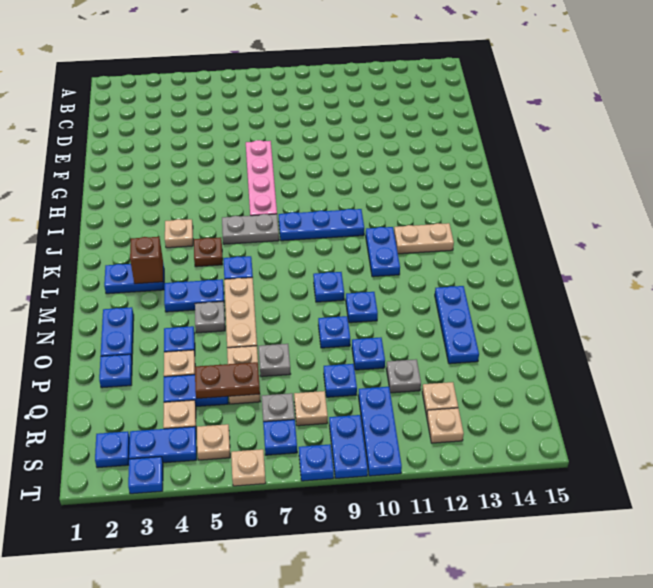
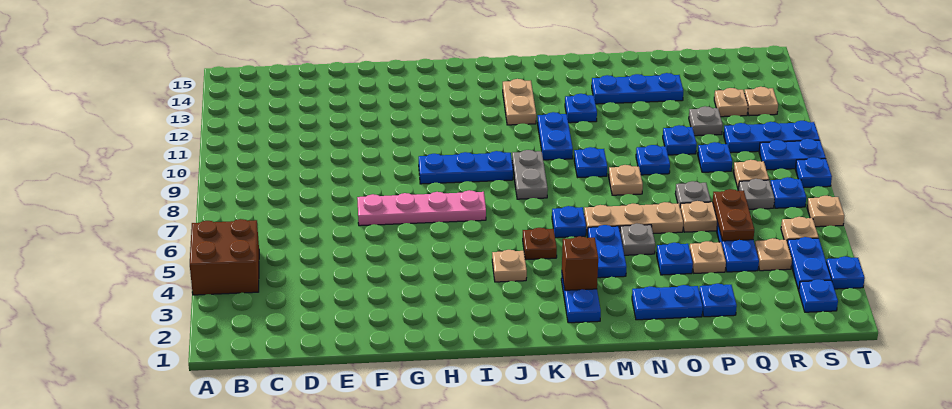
none -> brown 2x2 brick [190,219,259,295]
grey 1x2 plate [222,214,279,244] -> grey 1x2 plate moved to [512,150,548,199]
blue 1x3 plate [279,209,364,241] -> blue 1x3 plate turned to [419,151,513,184]
blue 1x2 plate [366,227,400,277] -> blue 1x2 plate turned to [538,112,573,160]
none -> tan 1x1 plate [609,165,643,195]
blue 1x1 plate [346,292,378,323] -> blue 1x1 plate moved to [565,94,597,123]

